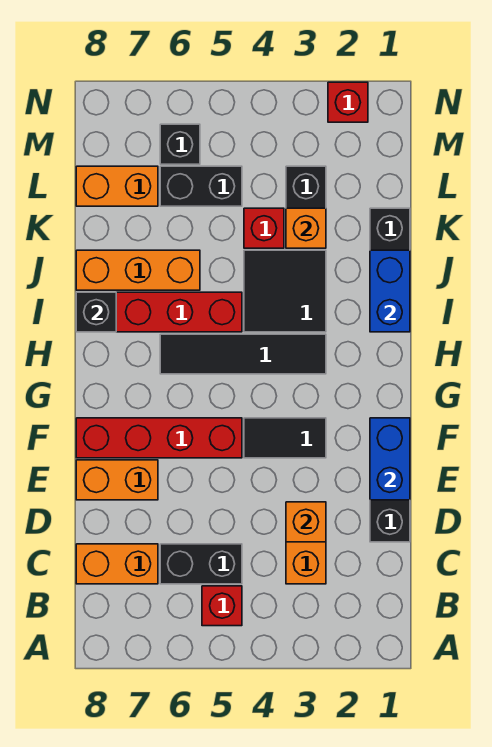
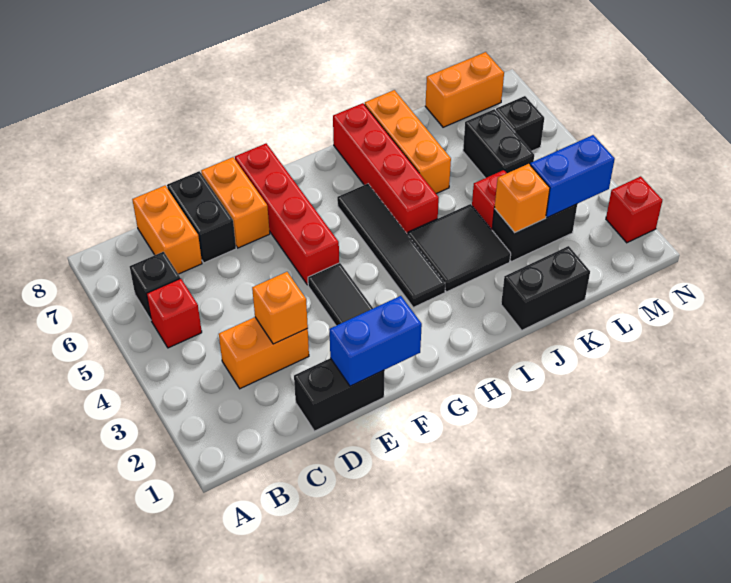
black 1x2 brick [160,544,242,584] -> black 1x2 brick moved to [167,171,236,263]
blue 1x2 brick [370,250,410,332] -> blue 1x2 brick moved to [530,135,615,217]
black 1x1 brick [76,292,116,332] -> black 1x1 brick moved to [130,252,180,320]
orange 1x2 brick [76,166,158,206] -> orange 1x2 brick turned to [425,52,504,127]

